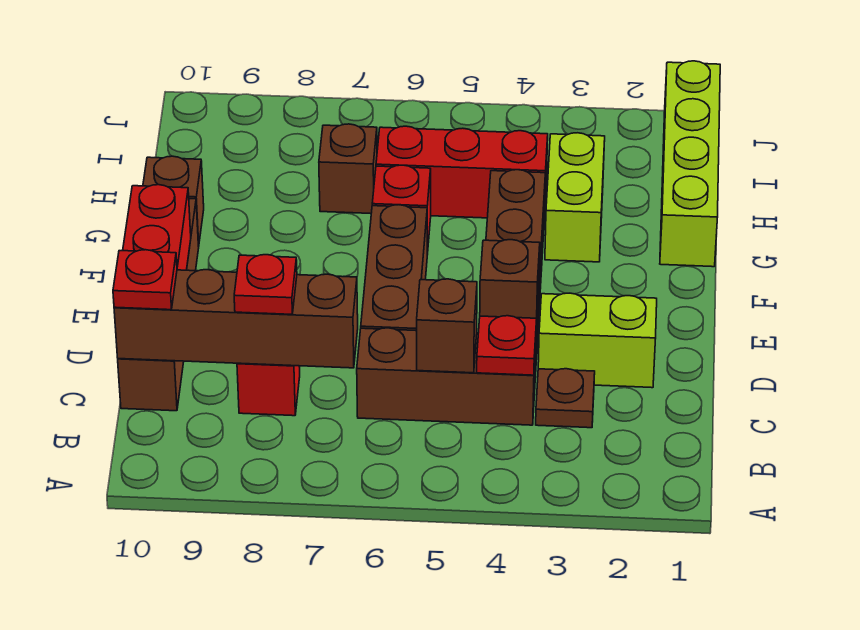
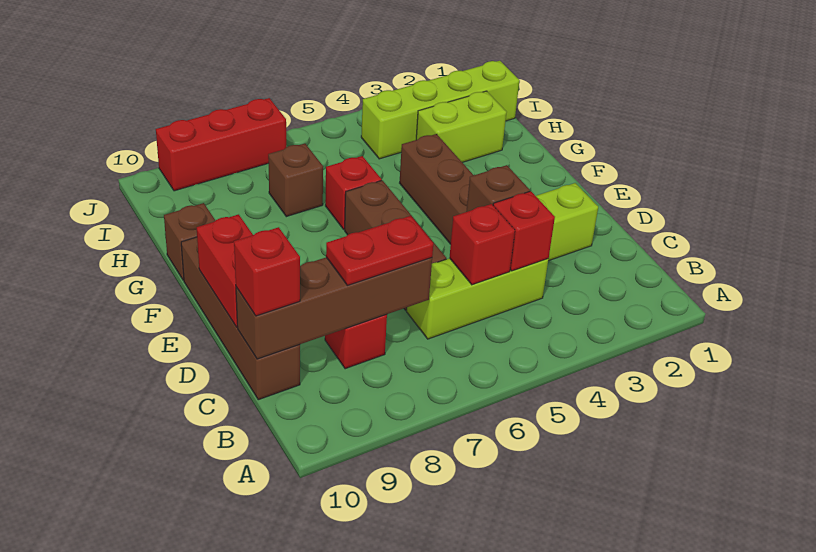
brown 1x1 plate [536,369,595,428] -> none
brown 1x3 brick [357,328,536,425] -> lime 1x3 brick [406,258,548,339]
red 1x1 plate [477,316,537,375] -> red 1x1 brick [493,191,555,271]
brown 1x1 brick [417,279,477,373] -> red 1x1 brick [449,204,515,285]
red 1x1 plate [234,255,297,314] -> red 1x2 plate [326,216,433,285]
red 1x1 plate [113,250,177,310] -> red 1x1 brick [234,227,300,316]
lime 1x4 brick [660,61,720,267] -> lime 1x4 brick turned to [361,61,520,159]
lime 1x2 brick [545,133,605,262] -> lime 1x2 brick turned to [416,91,507,162]
red 1x3 brick [376,126,548,218] -> red 1x3 brick moved to [156,98,286,191]

